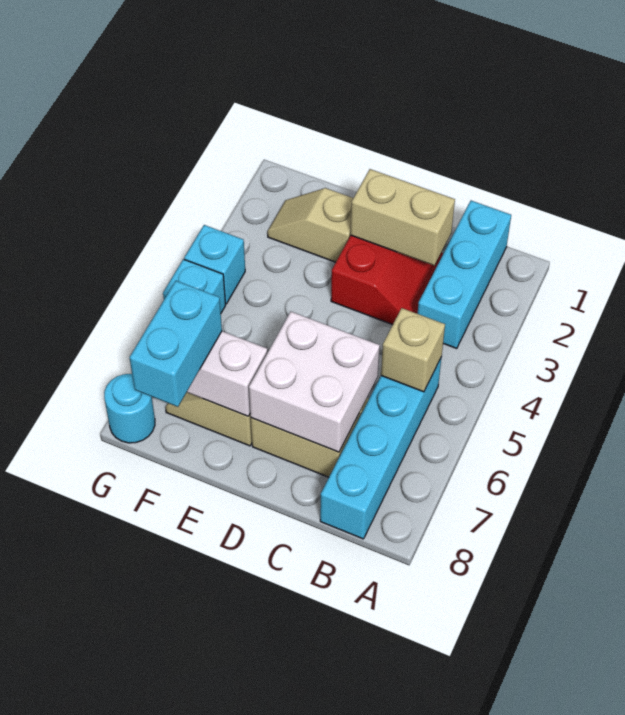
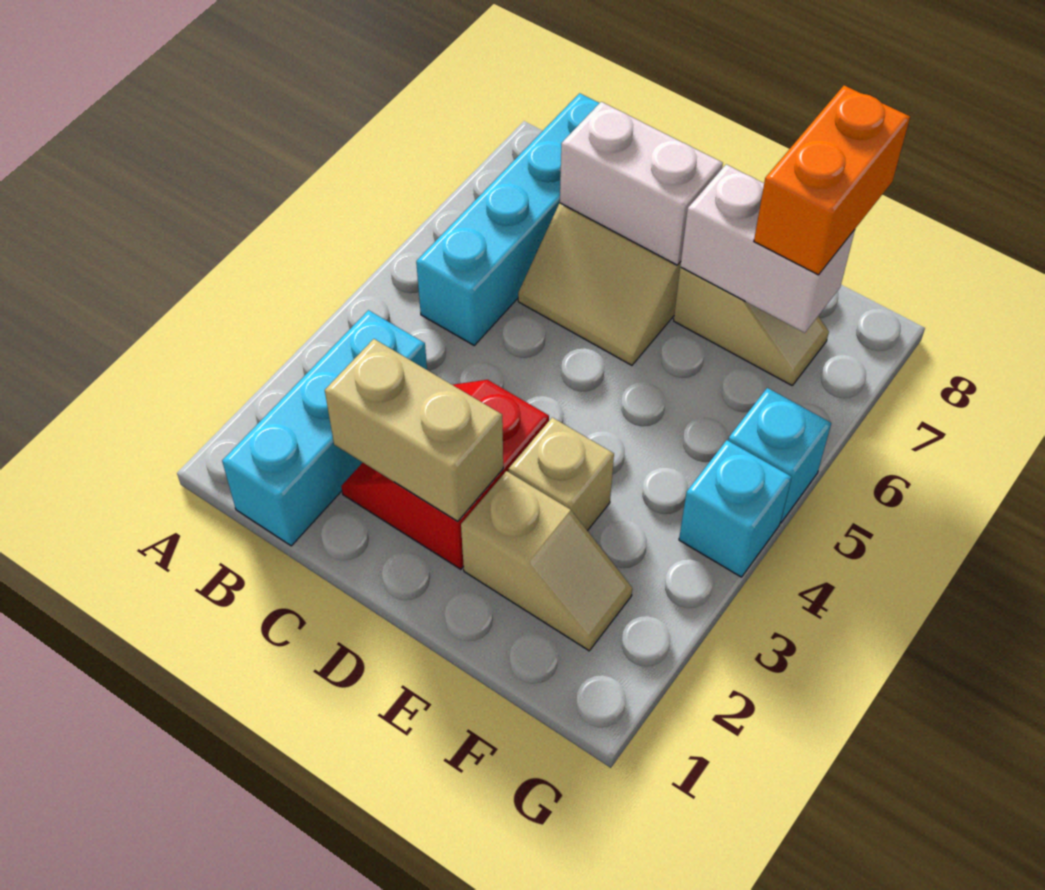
tan 1x1 brick [381,308,445,392] -> tan 1x1 brick moved to [509,418,614,531]
white 2x2 brick [249,312,380,452] -> white 1x2 brick [560,102,723,265]
cyan 1x2 brick [130,281,222,407] -> orange 1x2 brick [754,85,910,275]
cyan 1x1 round brick [104,374,155,443] -> none

